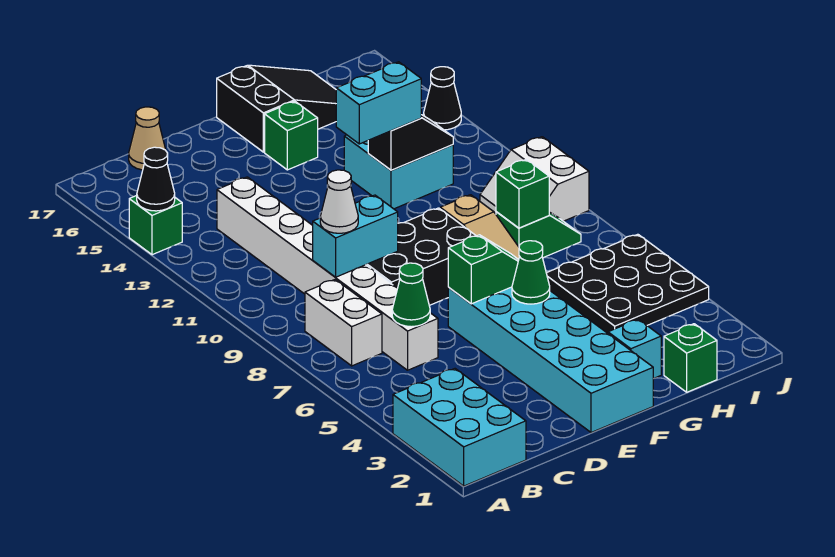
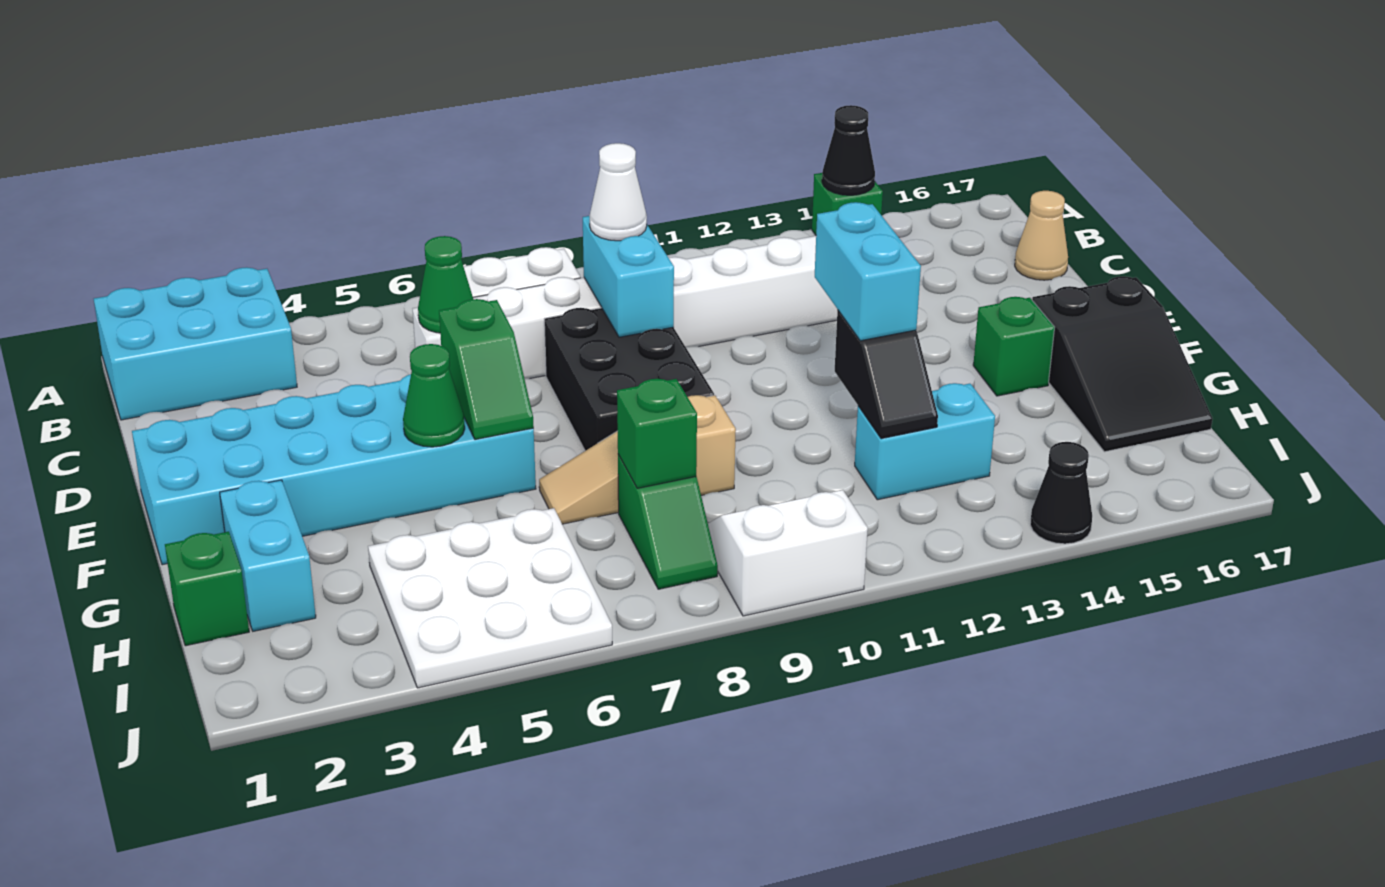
cyan 1x1 brick [608,319,661,379] -> cyan 1x2 brick [220,480,316,631]
cyan 2x2 brick [344,135,453,209] -> cyan 1x2 brick [855,383,995,500]
black 3x3 plate [546,234,709,333] -> white 3x3 plate [368,508,612,688]

